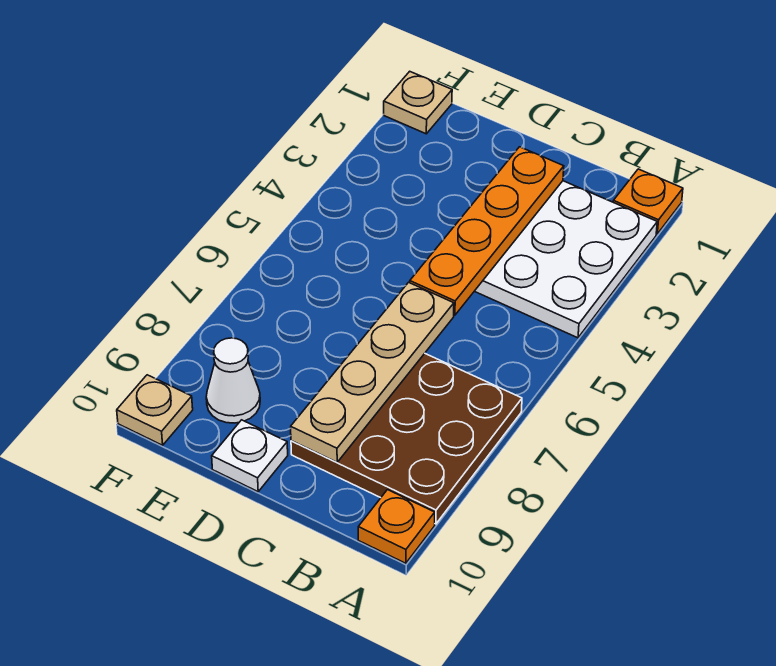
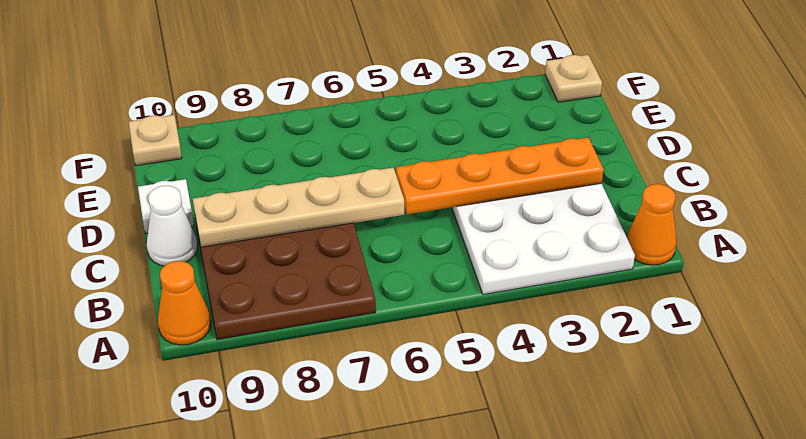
orange 1x1 plate [613,169,683,234] -> orange 1x1 cone [627,184,677,265]
orange 1x1 plate [358,490,435,563] -> orange 1x1 cone [158,261,211,345]
white 1x1 cone [206,338,260,423] -> white 1x1 cone moved to [147,186,197,266]

